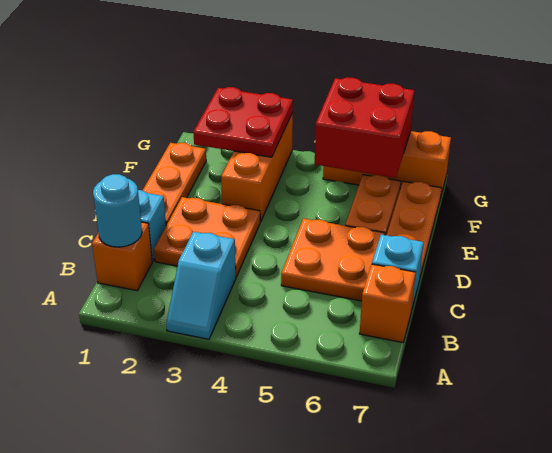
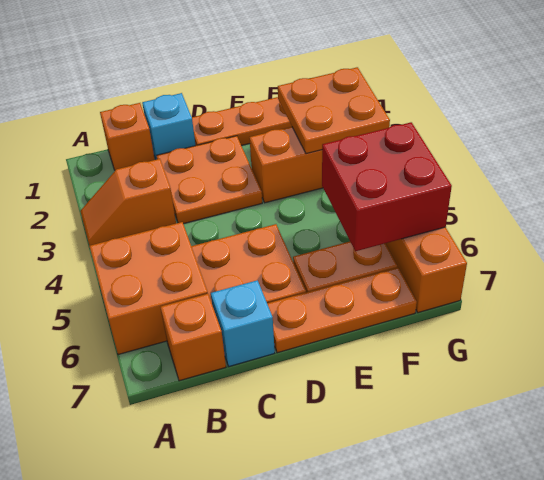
cyan 1x2 slope [166,232,236,339] -> orange 1x2 slope [80,159,176,246]
none -> orange 2x2 brick [89,222,208,355]
cyan 1x1 round brick [93,174,142,247] -> none
red 2x2 plate [193,87,293,157] -> orange 2x2 plate [278,67,390,154]

